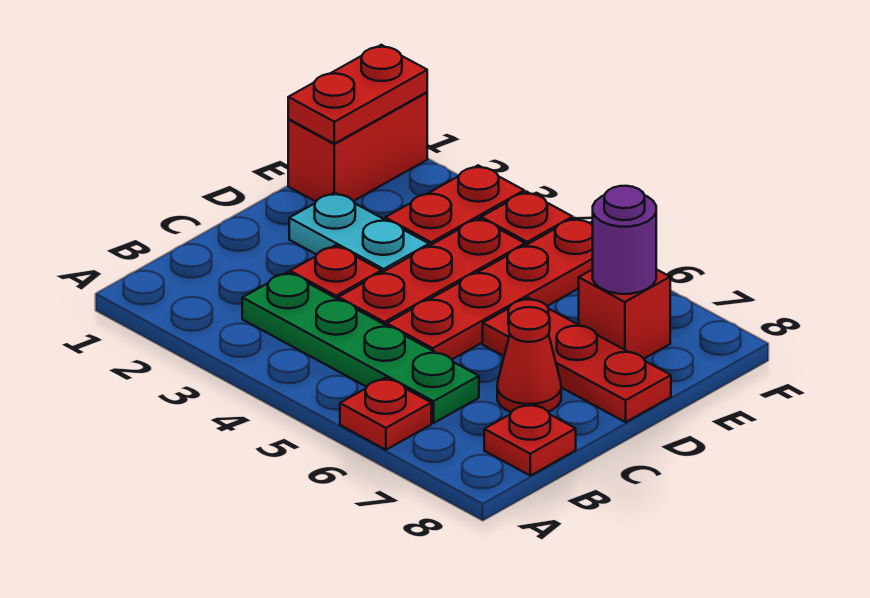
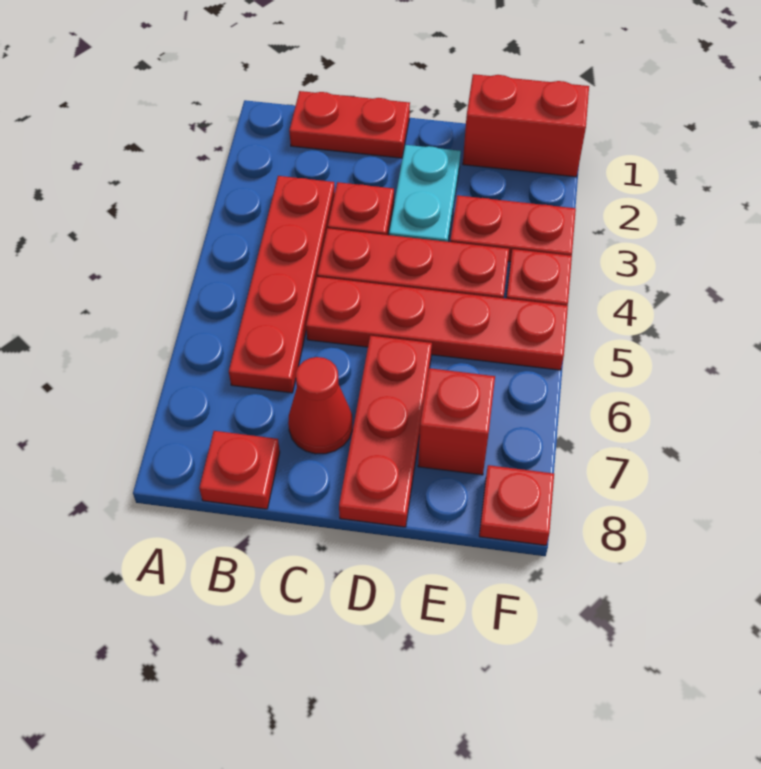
red 1x1 plate [340,378,431,450] -> red 1x1 plate moved to [479,465,554,545]
green 1x4 plate [242,272,479,423] -> red 1x4 plate [229,176,335,393]
red 1x2 plate [288,45,427,144] -> red 1x2 plate moved to [289,91,410,158]
purple 1x1 round brick [593,186,656,294] -> none

